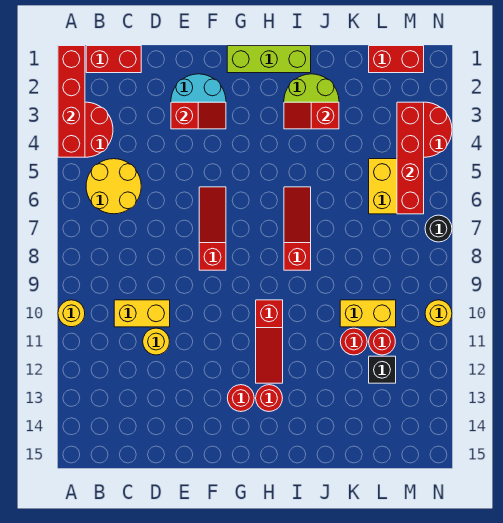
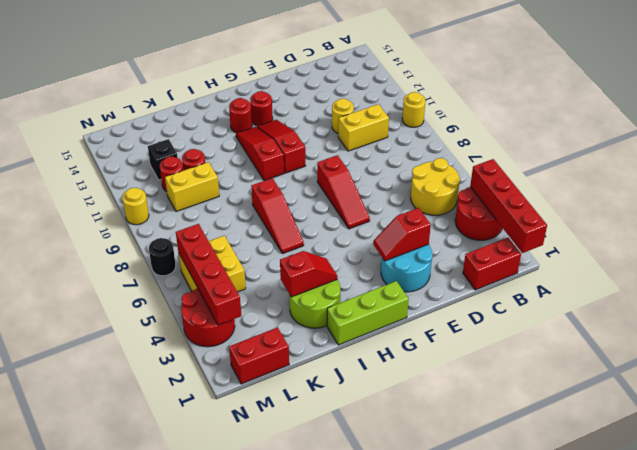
none -> red 1x3 slope [257,120,306,173]

